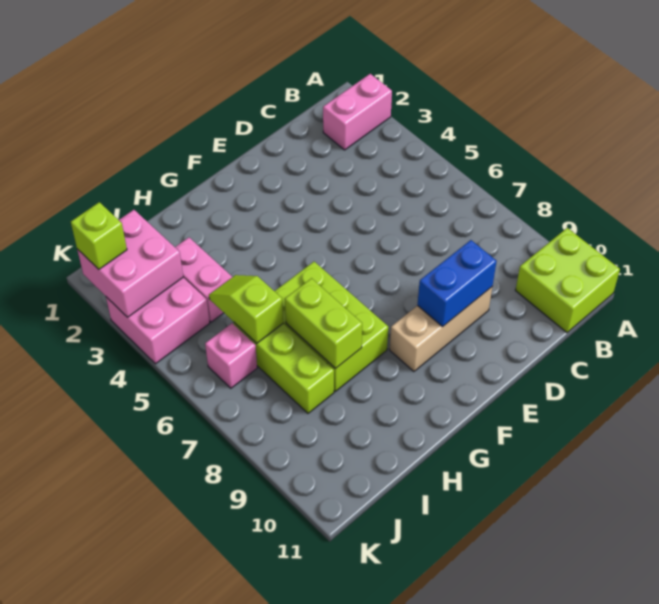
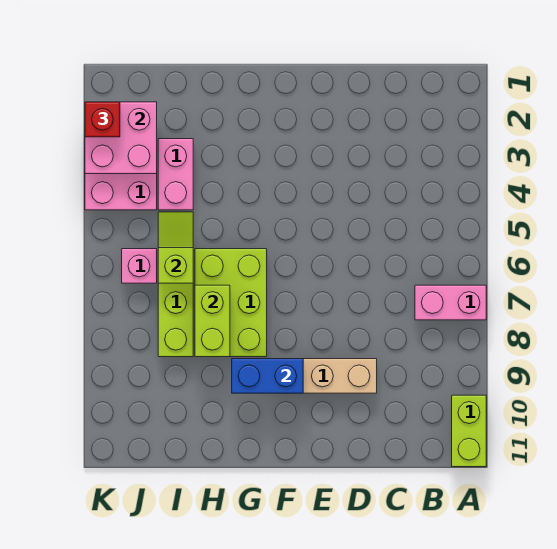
pink 1x2 brick [323,74,392,150] -> pink 1x2 brick moved to [415,285,486,320]
lime 2x2 brick [515,228,620,333] -> lime 1x2 brick [452,395,486,467]
blue 1x2 brick [418,240,497,327] -> blue 1x2 brick moved to [232,359,303,393]
lime 1x1 brick [71,202,127,269] -> red 1x1 brick [85,102,120,137]

